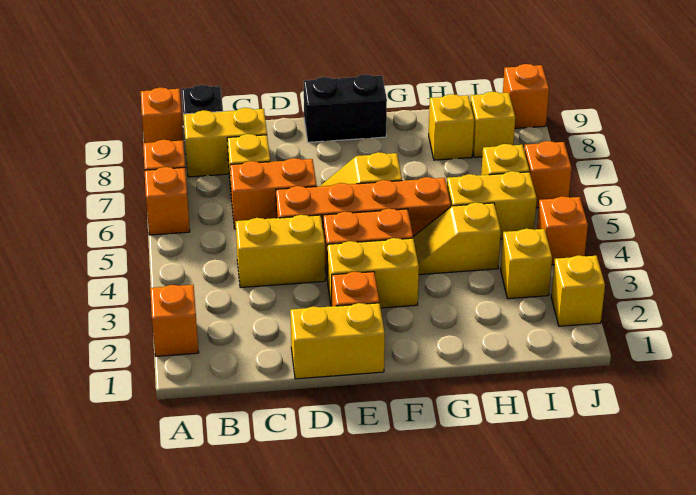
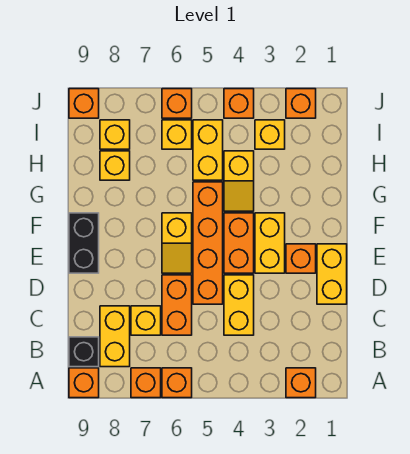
yellow 1x1 brick [551,255,605,326] -> orange 1x1 brick [286,89,316,118]

